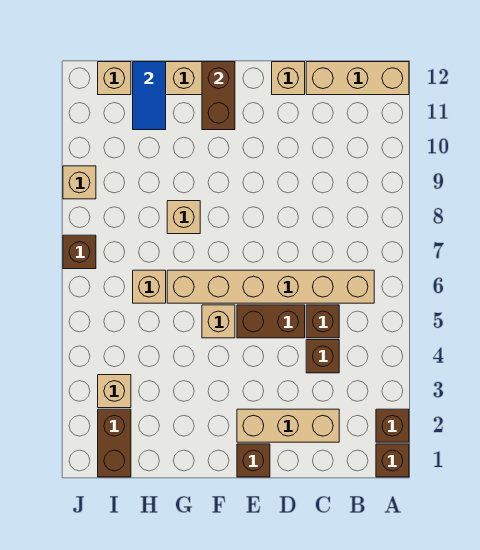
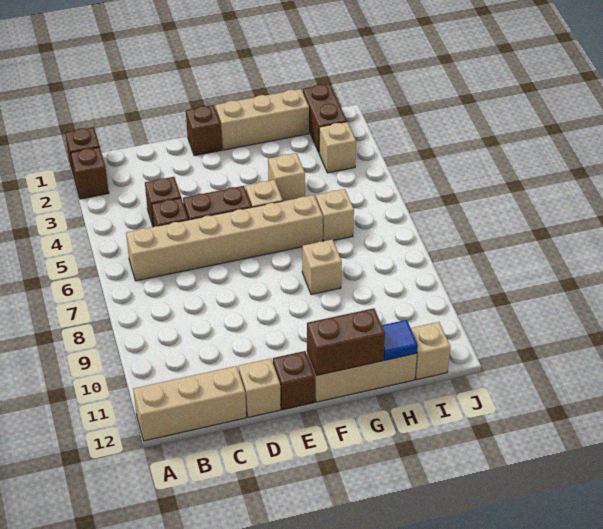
tan 1x3 brick [237,409,339,442] -> tan 1x3 brick moved to [215,89,309,150]
brown 1x2 brick [202,62,235,130] -> brown 1x2 brick turned to [307,308,385,376]
blue 1x2 tile [133,62,166,130] -> blue 1x1 tile [382,320,418,360]
brown 1x1 brick [63,235,96,269] -> brown 1x1 brick moved to [273,351,315,410]
tan 1x1 brick [63,166,96,199] -> tan 1x1 brick moved to [268,153,305,201]

